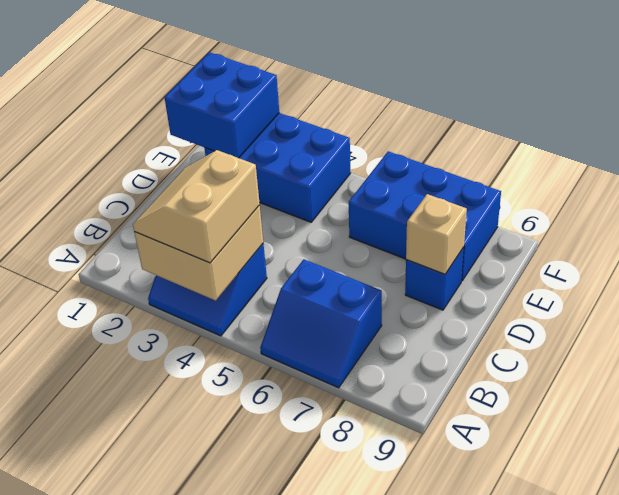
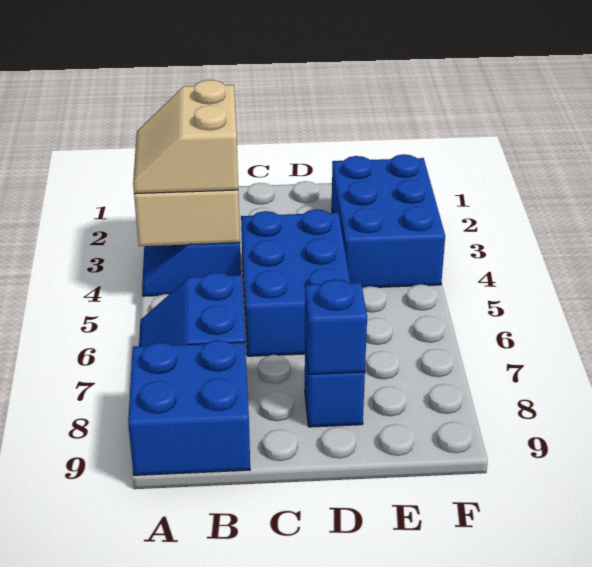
tan 2x2 slope [133,150,260,263] -> tan 2x2 slope turned to [133,80,238,194]
tan 1x1 brick [406,194,467,274] -> blue 1x1 brick [305,279,367,374]
blue 2x2 brick [165,52,279,158] -> blue 2x2 brick moved to [128,340,250,475]
blue 2x3 brick [349,151,501,281] -> blue 2x3 brick moved to [241,209,350,356]

